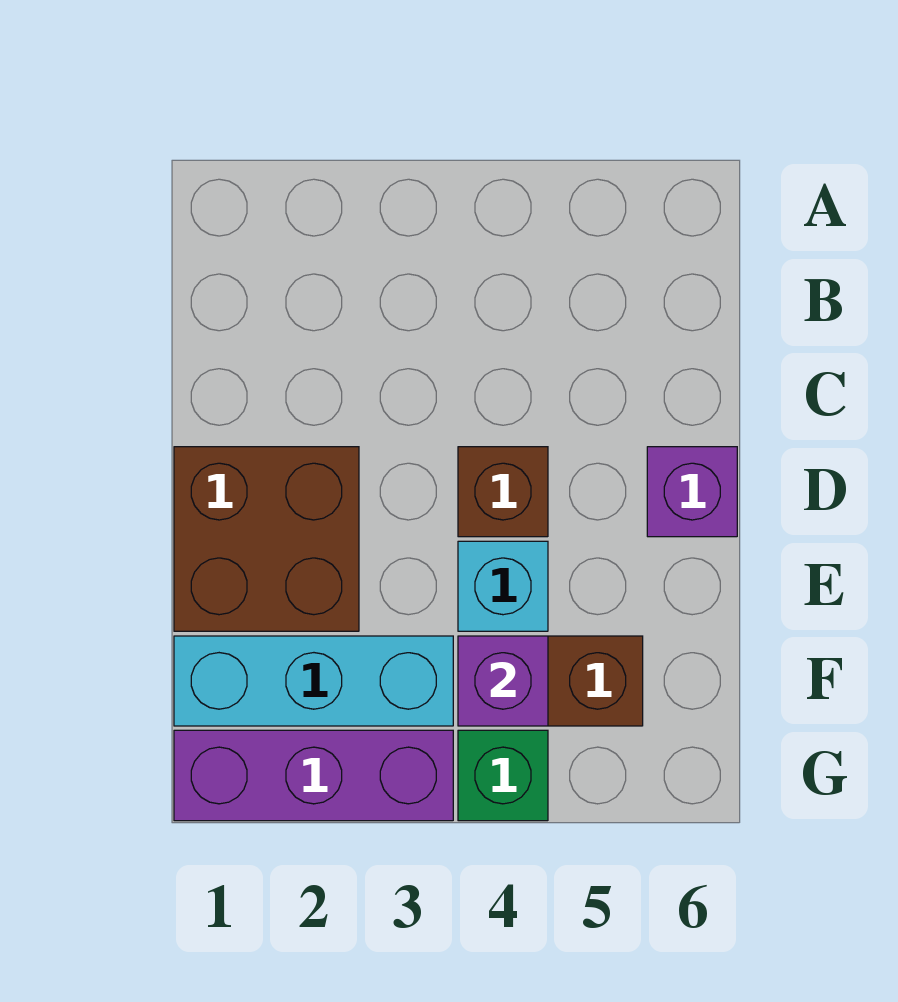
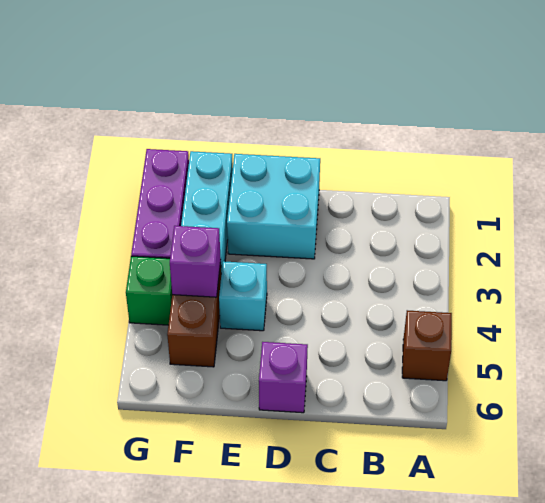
brown 2x2 brick [174,447,359,631] -> cyan 2x2 brick [227,154,320,259]
brown 1x1 brick [458,447,548,537] -> brown 1x1 brick moved to [402,310,452,381]

